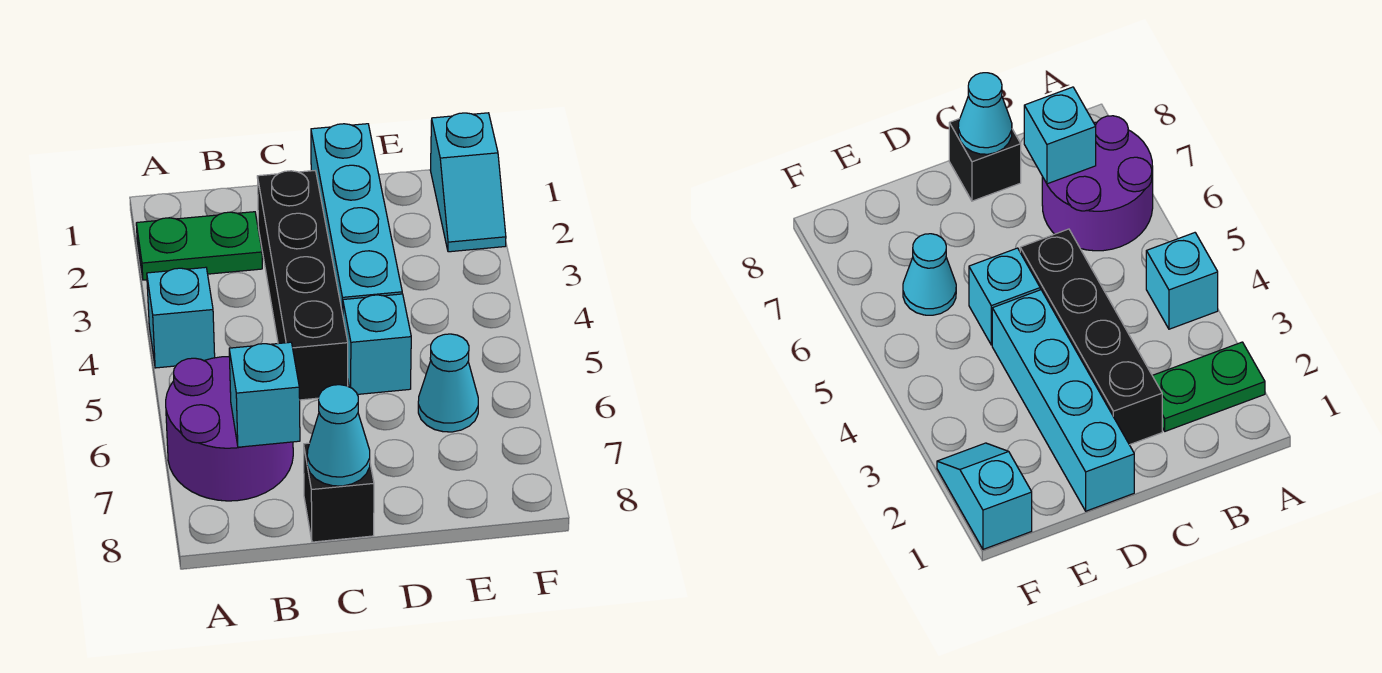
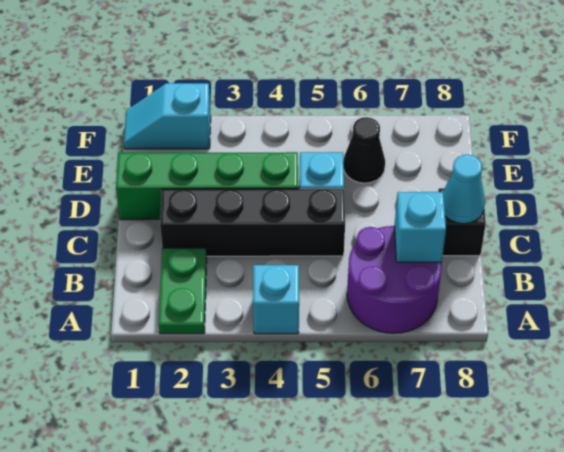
cyan 1x4 brick [311,124,402,314] -> green 1x4 brick [116,152,298,220]
cyan 1x1 cone [418,334,478,432] -> black 1x1 cone [343,117,385,183]
cyan 1x2 slope [430,113,506,252] -> cyan 1x2 slope turned to [124,83,211,149]

